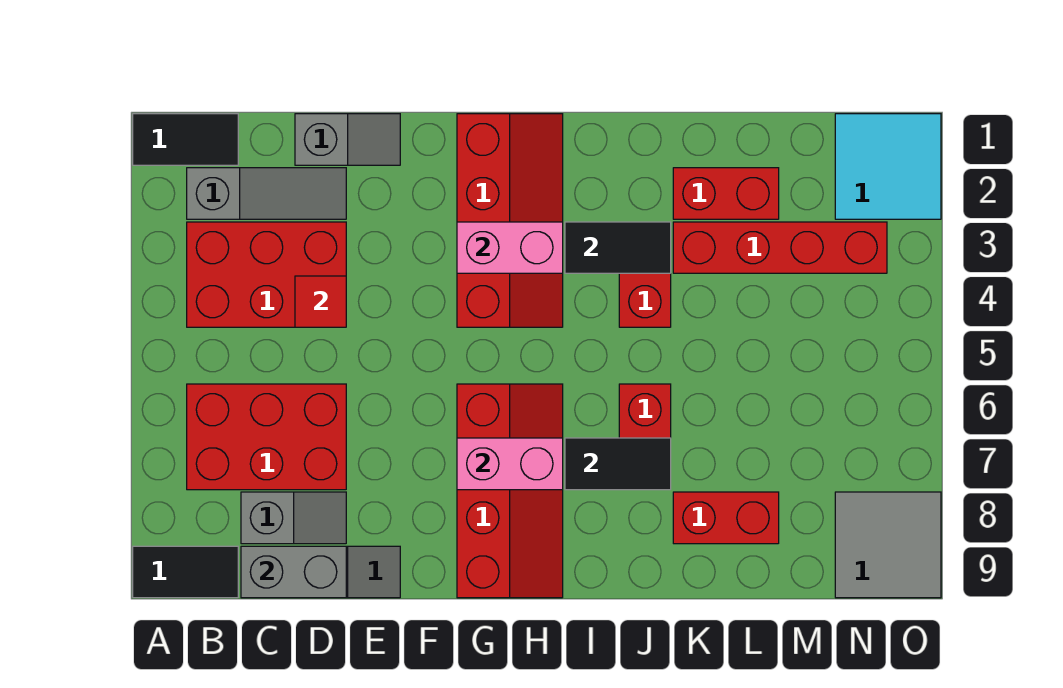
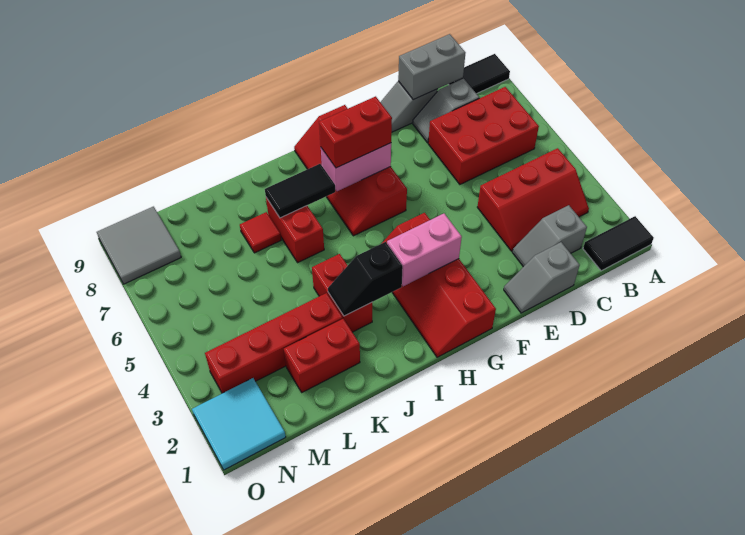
grey 1x3 slope [187,168,346,219] -> grey 1x2 slope [512,205,587,267]
red 2x3 brick [187,222,346,327] -> red 2x3 slope [477,148,589,251]
red 1x1 tile [295,276,346,327] -> red 1x1 tile moved to [240,212,281,253]
black 1x2 tile [565,222,671,273] -> black 1x2 slope [328,242,403,316]
red 1x2 brick [673,492,779,544] -> red 1x2 brick moved to [319,96,392,168]

